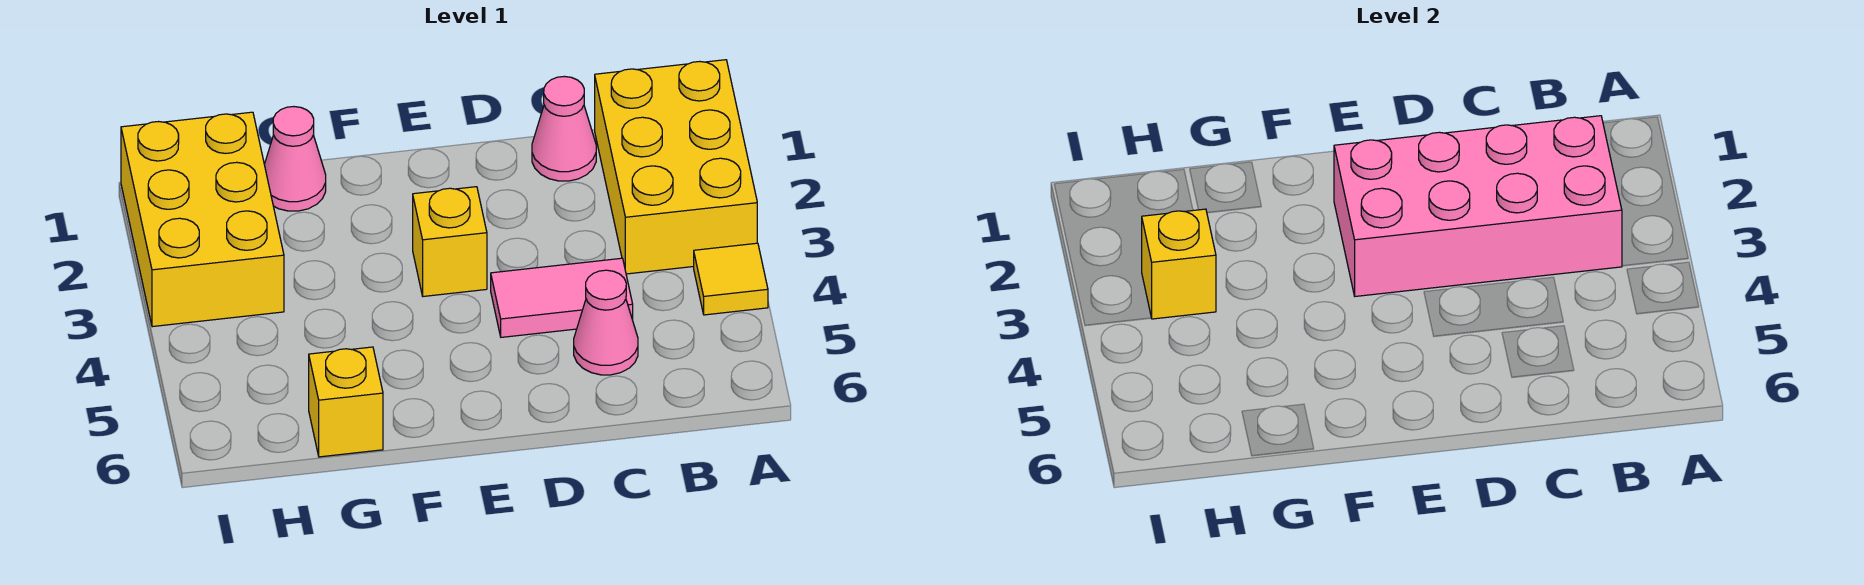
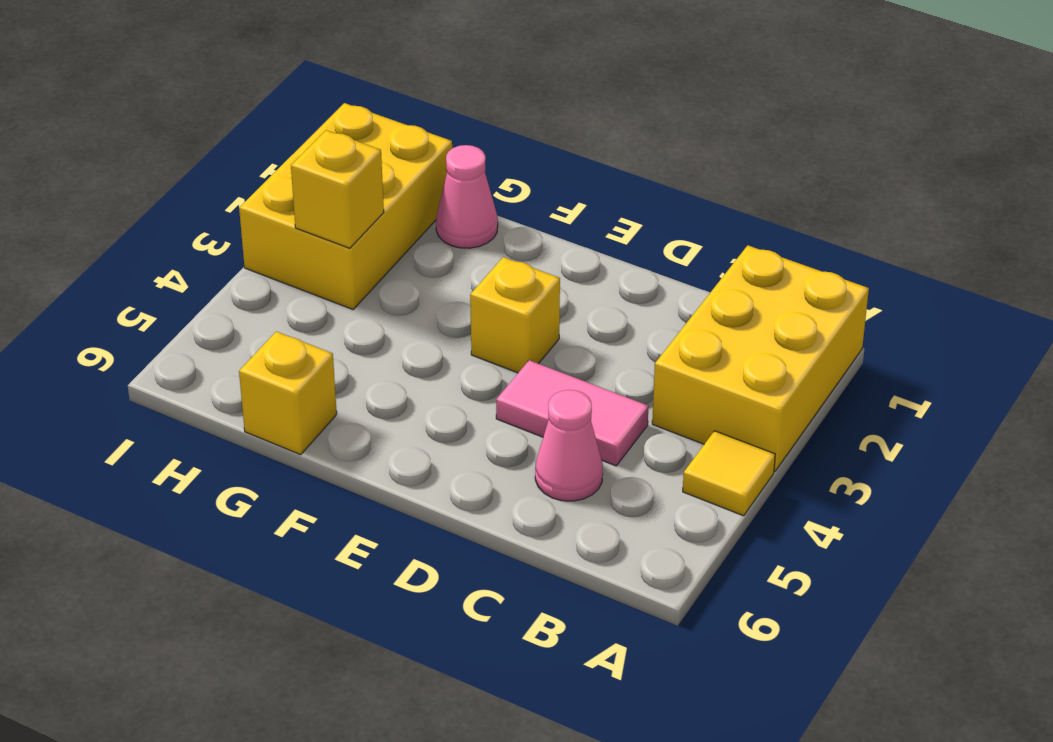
pink 2x4 brick [1334,116,1622,296] -> none
pink 1x1 cone [532,76,596,181] -> none

